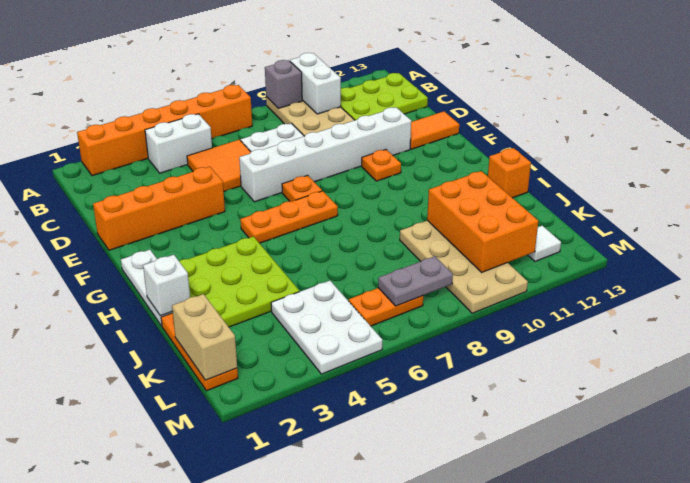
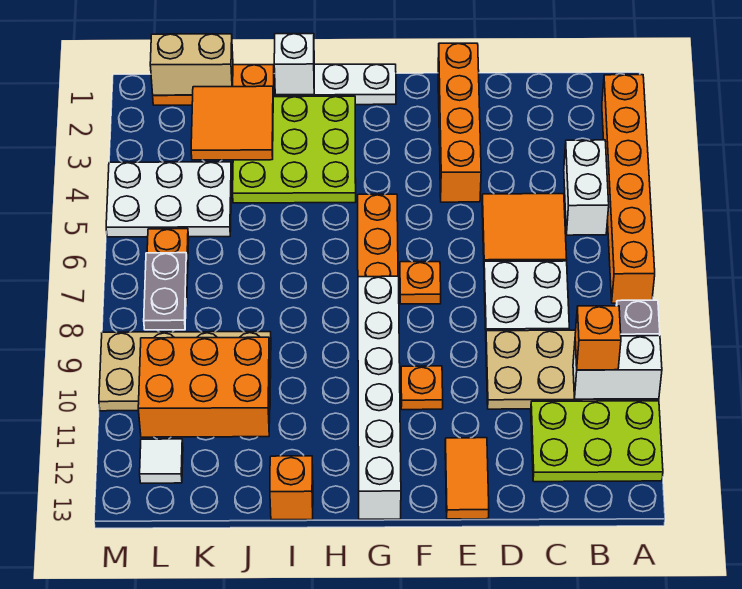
none -> orange 1x1 brick [575,306,621,370]
lime 2x3 plate [341,73,428,120] -> lime 2x3 plate turned to [531,401,663,482]
white 1x6 brick [239,107,411,202] -> white 1x6 brick moved to [358,276,401,519]
none -> orange 2x2 tile [191,86,274,160]

